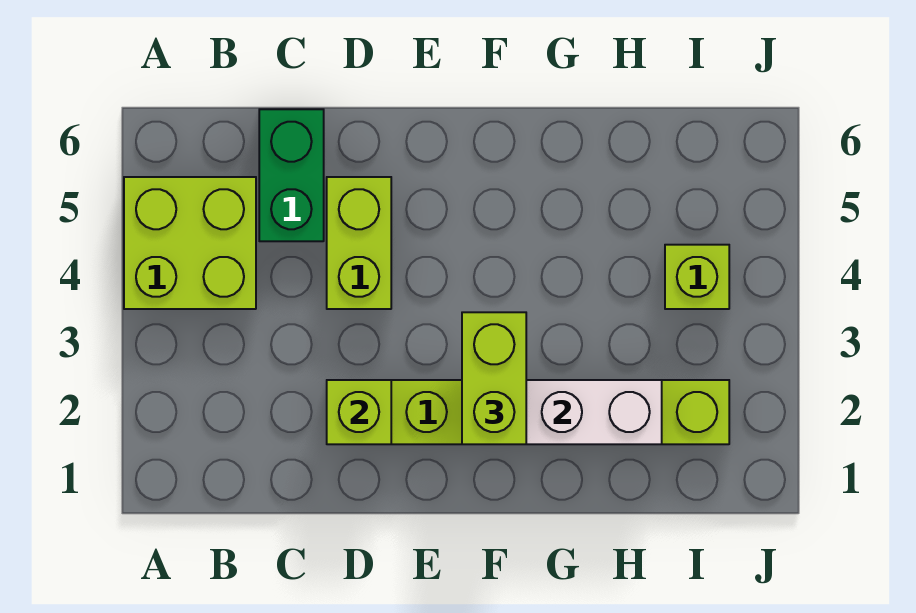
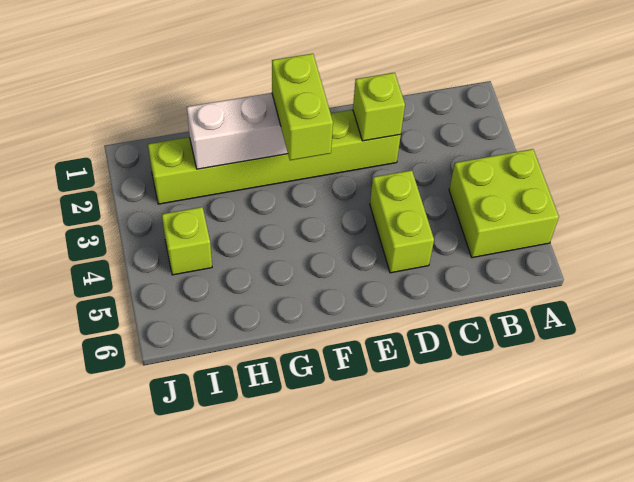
green 1x2 brick [259,109,324,241] -> none

